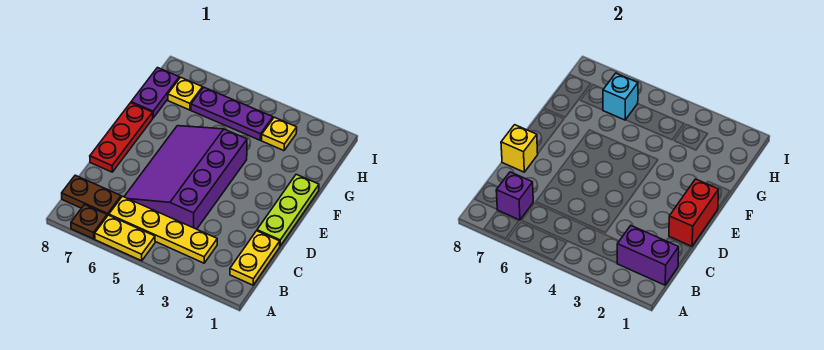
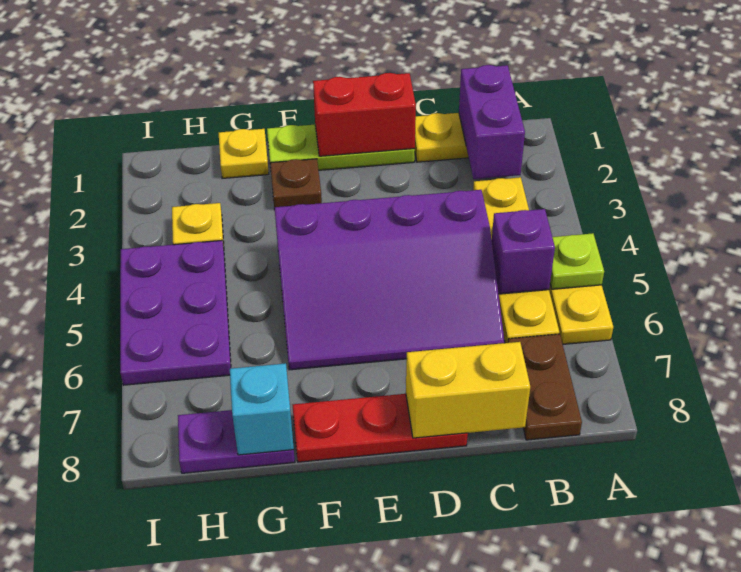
none -> lime 1x1 plate [550,233,604,289]
brown 1x1 plate [71,205,107,239] -> brown 1x1 plate moved to [270,159,322,210]
purple 1x1 brick [496,172,533,220] -> purple 1x1 brick moved to [492,209,555,294]
yellow 1x1 brick [501,125,538,172] -> yellow 1x2 brick [406,342,530,438]
purple 1x3 plate [191,87,273,140] -> purple 2x3 plate [120,240,231,385]
cyan 1x1 brick [603,73,638,120] -> cyan 1x1 brick moved to [230,363,294,455]
yellow 1x1 plate [168,77,203,110] -> yellow 1x1 plate moved to [219,129,269,178]

